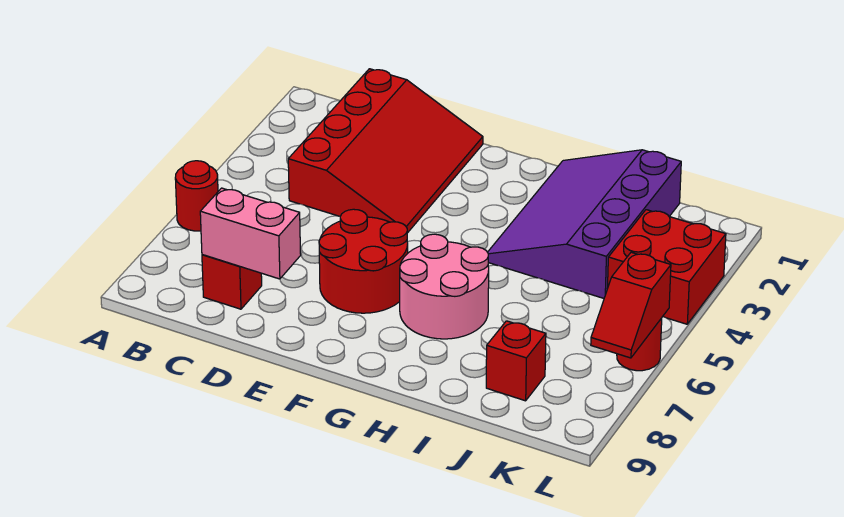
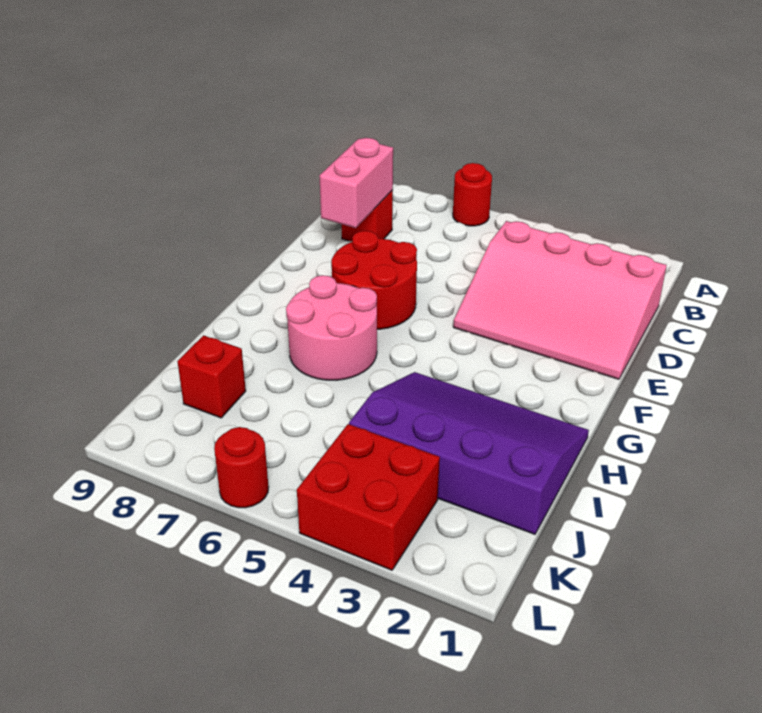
red 3x4 slope [288,69,483,233] -> pink 3x4 slope [453,221,667,379]
red 1x2 slope [591,252,671,358] -> none

